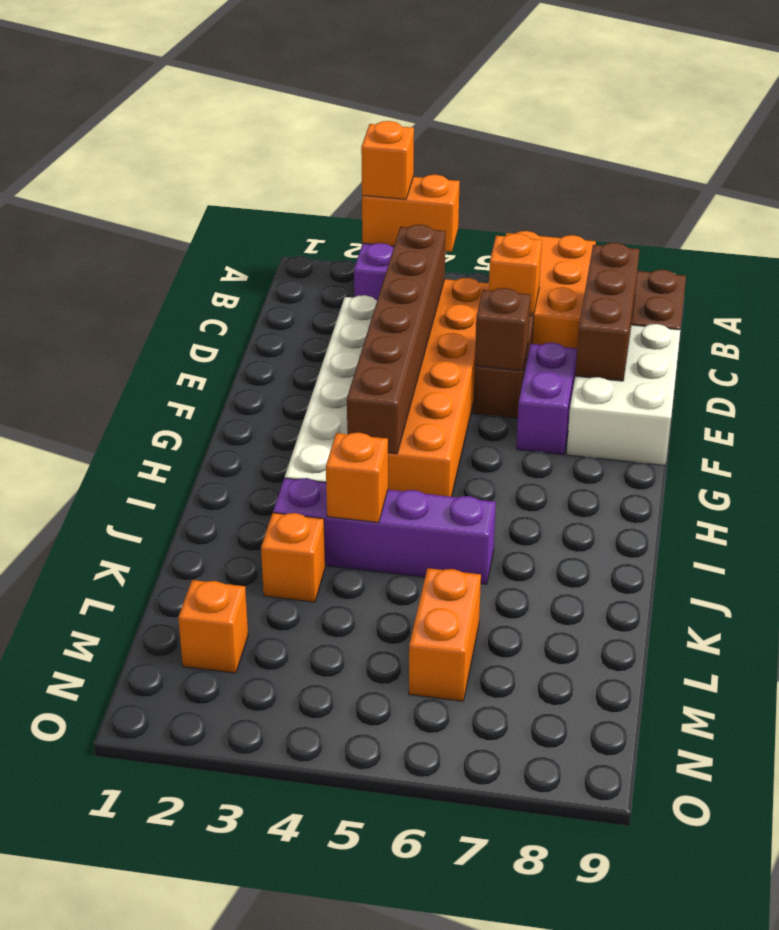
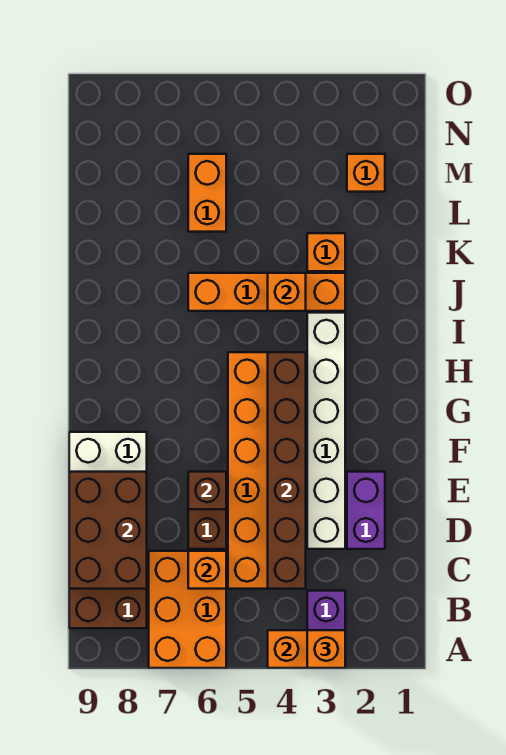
brown 1x3 brick [575,243,639,381] -> brown 2x3 brick [69,472,147,589]
purple 1x2 brick [516,343,577,455] -> purple 1x2 brick moved to [347,472,385,549]
purple 1x4 brick [273,478,496,584] -> orange 1x4 brick [188,273,345,311]

